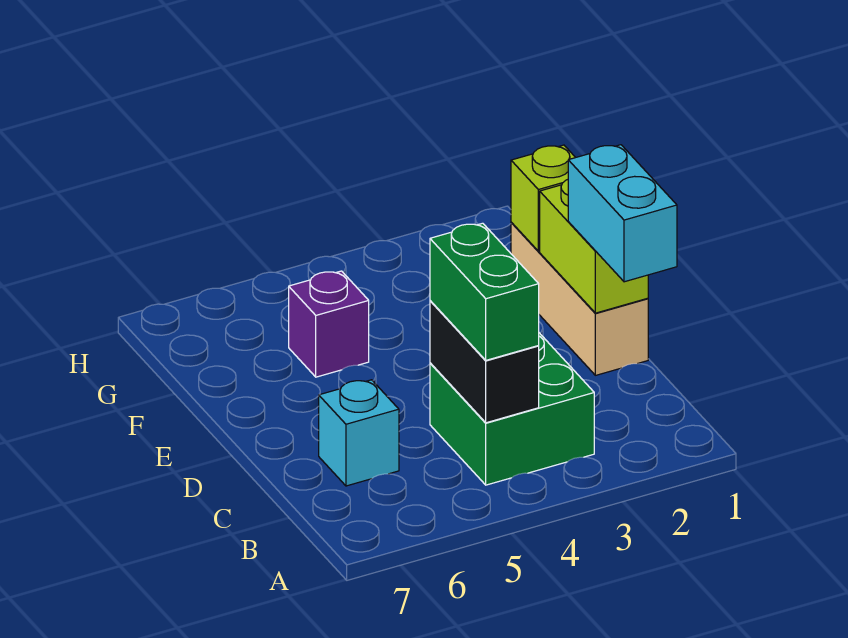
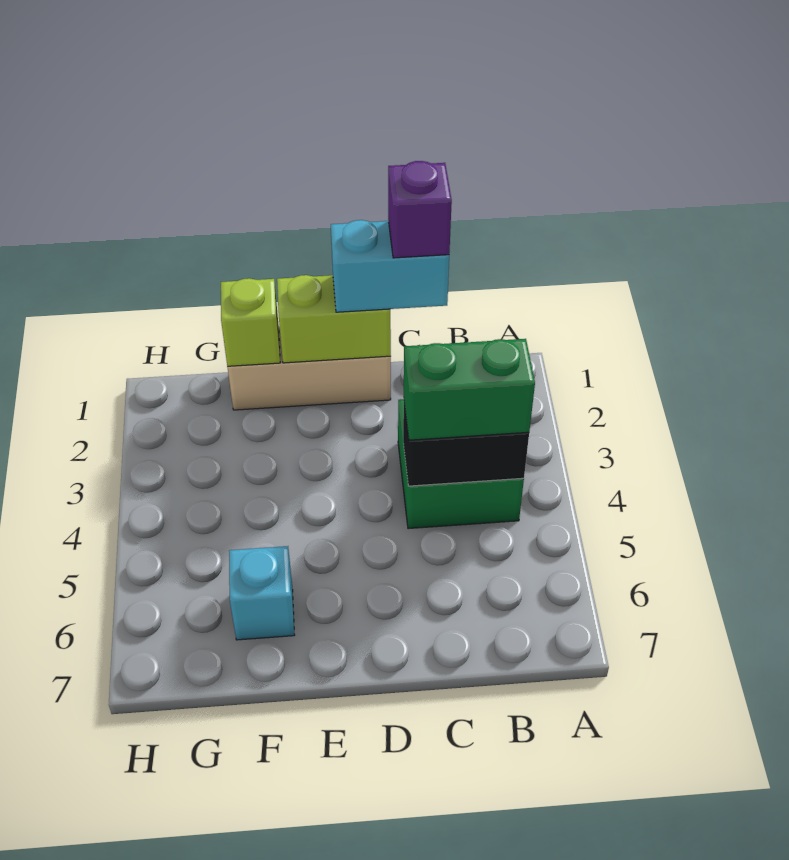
cyan 1x1 brick [319,380,399,486] -> cyan 1x1 brick moved to [229,546,294,640]
purple 1x1 brick [289,271,369,377] -> purple 1x1 brick moved to [388,161,452,258]

